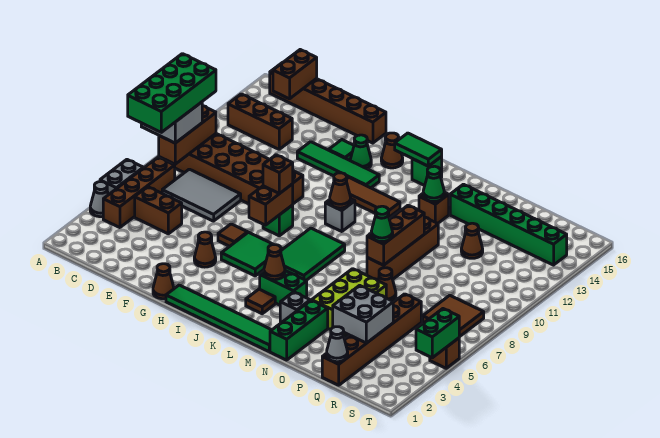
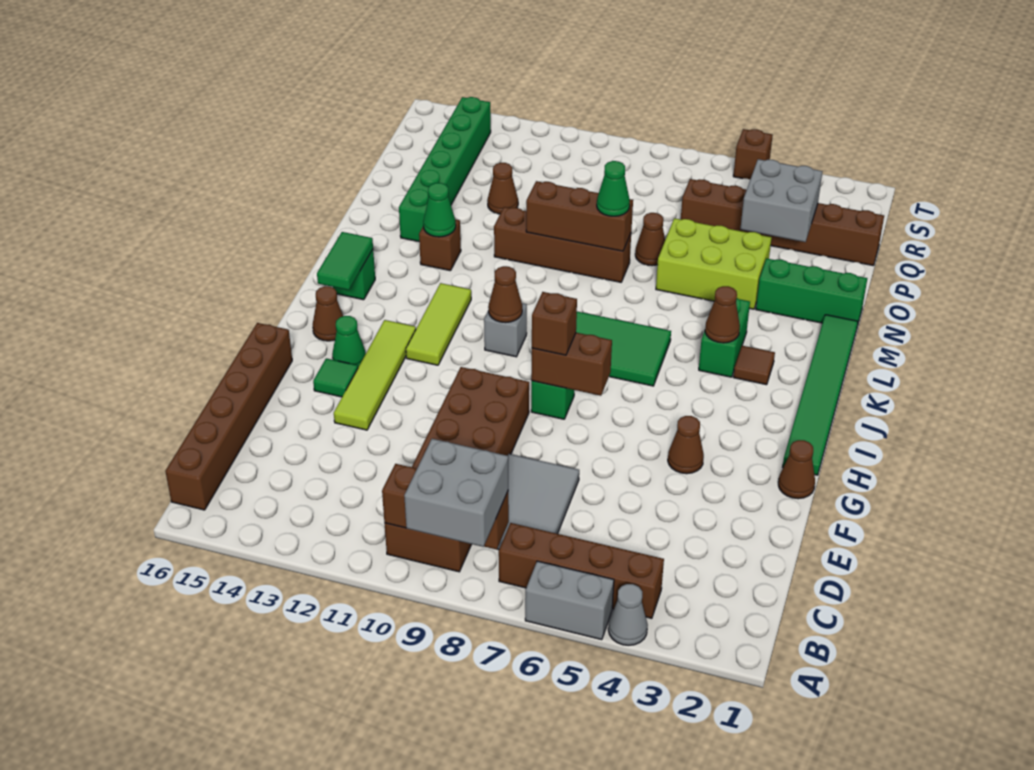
green 2x4 brick [128,54,216,132] -> none
brown 1x3 brick [228,94,292,149] -> none
brown 1x2 brick [135,187,182,234] -> none
brown 1x2 brick [273,50,317,99] -> none
green 1x4 tile [297,142,379,188] -> lime 1x4 tile [334,320,416,430]
brown 1x1 tile [218,224,248,246] -> none
green 2x2 tile [221,232,282,276] -> none
brown 1x3 tile [347,178,400,217] -> lime 1x3 tile [406,283,471,365]
grey 1x1 brick [280,292,310,323] -> none
grey 1x1 cone [327,327,348,362] -> none
brown 2x2 tile [423,295,484,337] -> none
green 1x2 brick [416,309,459,358] -> none

